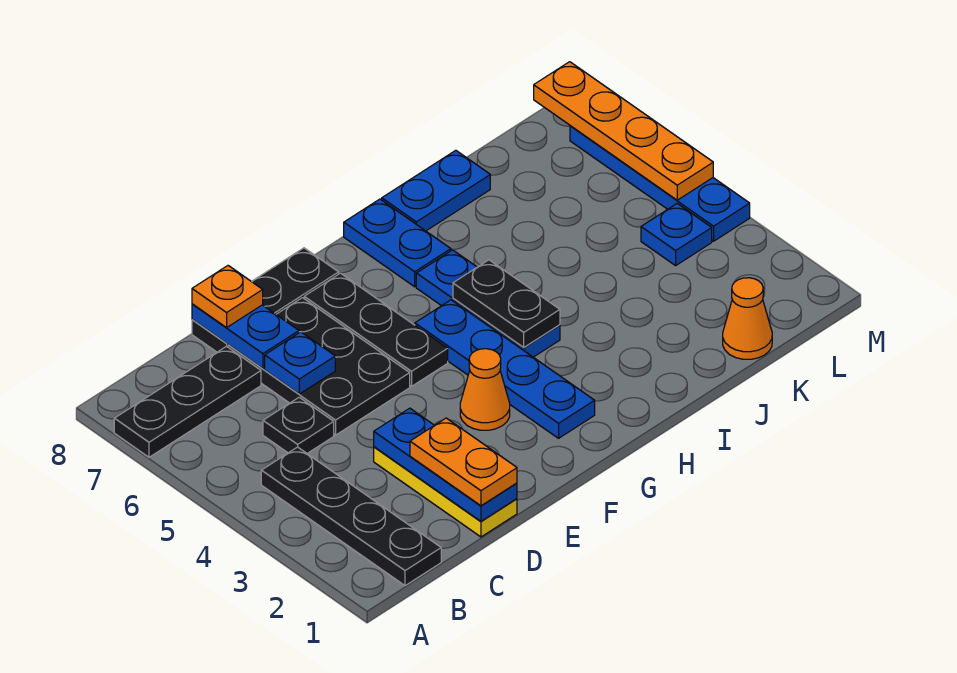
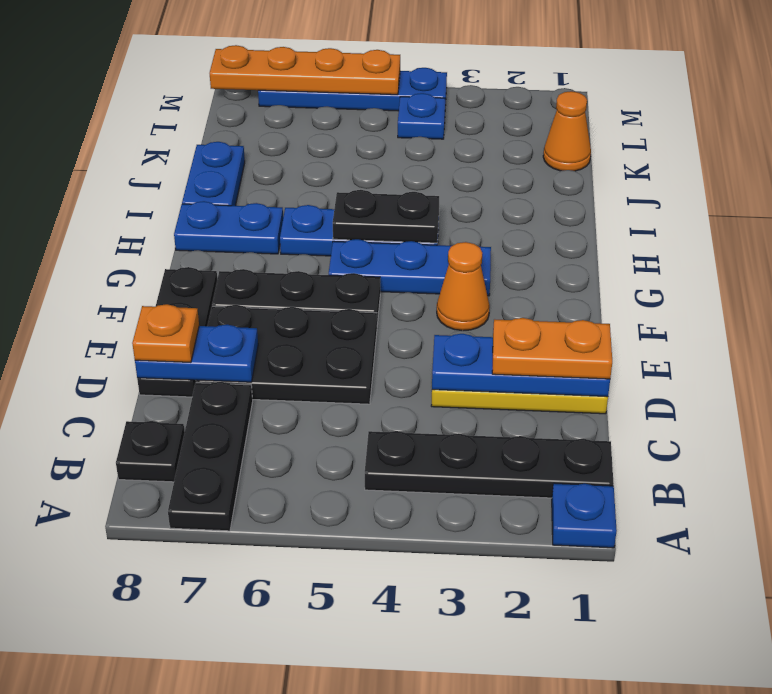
black 1x1 plate [263,397,334,453] -> black 1x1 plate moved to [116,421,185,482]
blue 1x1 plate [265,332,335,394] -> blue 1x1 plate moved to [552,483,617,548]
blue 1x4 plate [415,300,595,438] -> blue 1x3 plate [329,239,491,296]

